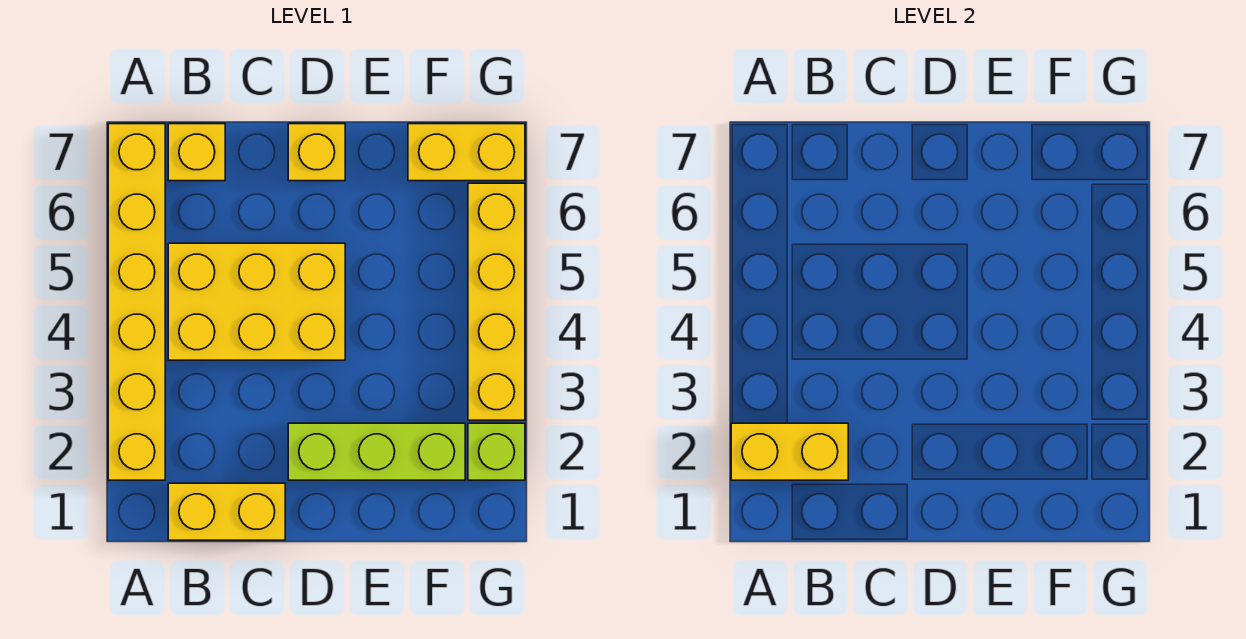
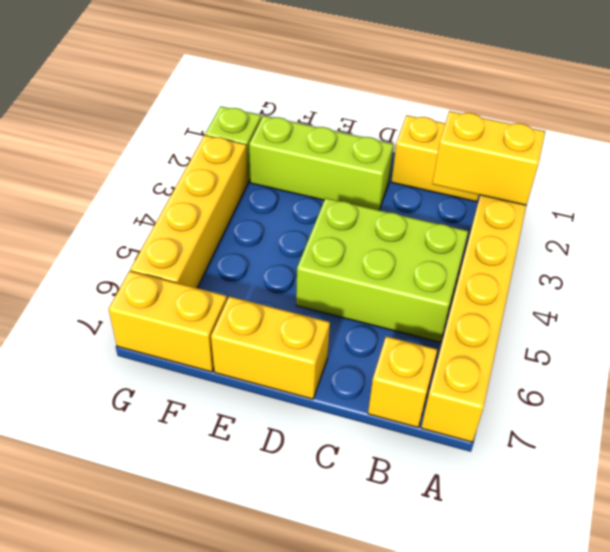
yellow 2x3 brick [168,243,345,360] -> lime 2x3 brick [296,198,468,342]
yellow 1x1 brick [288,124,345,181] -> yellow 1x2 brick [211,296,330,399]

